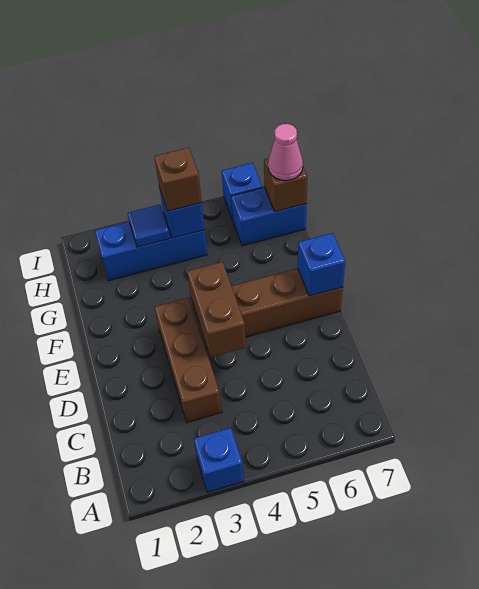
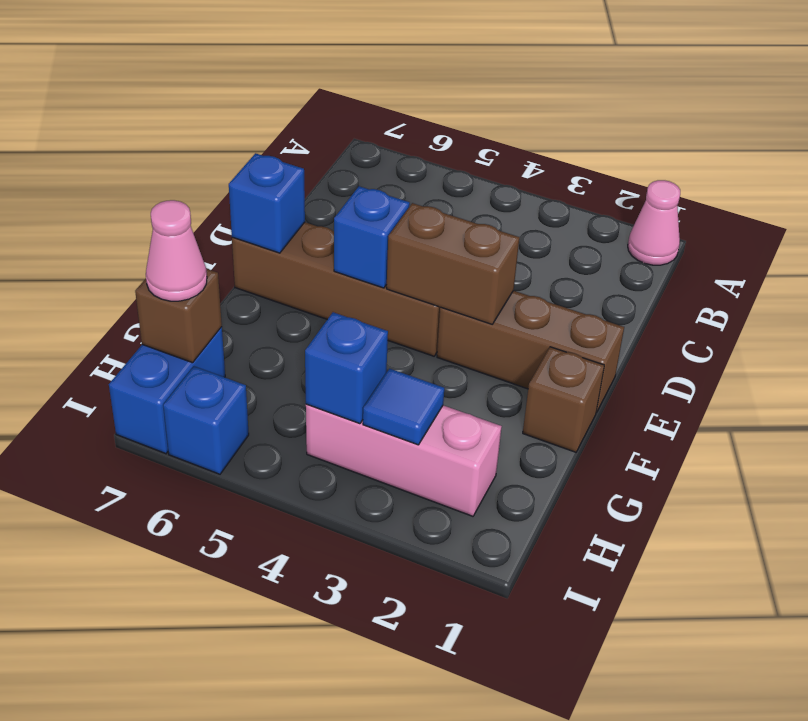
none -> pink 1x1 cone [628,180,680,265]
blue 1x1 brick [194,428,244,492] -> blue 1x1 brick moved to [334,186,410,288]
brown 1x3 brick [155,298,222,422] -> brown 1x3 brick turned to [437,291,624,412]
brown 1x2 brick [187,262,246,357] -> brown 1x2 brick turned to [387,203,519,324]
blue 1x3 brick [95,213,207,281] -> pink 1x3 brick [306,404,502,516]
brown 1x1 brick [154,148,202,211] -> brown 1x1 brick moved to [523,347,604,452]
blue 1x2 brick [231,187,306,246] -> blue 1x2 brick turned to [109,327,225,454]

